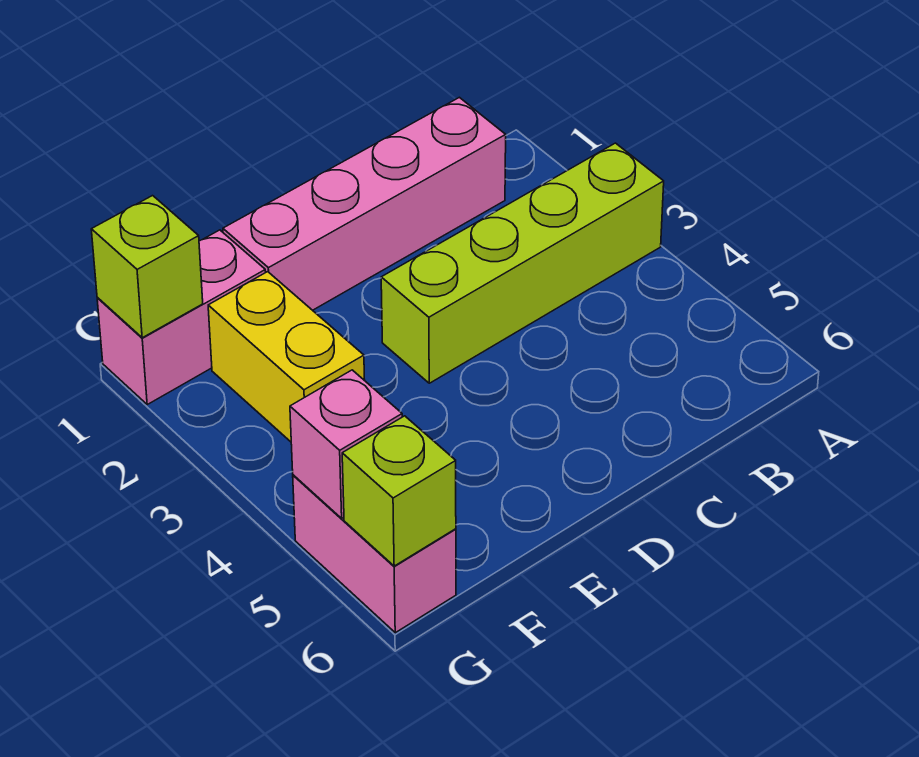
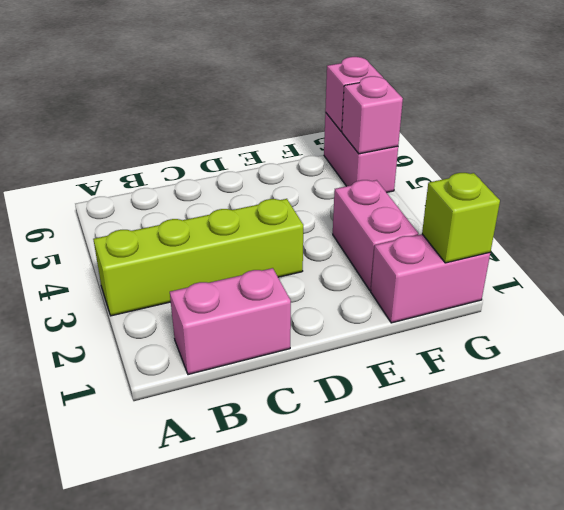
pink 1x4 brick [223,97,506,310] -> pink 1x2 brick [170,268,291,375]
yellow 1x2 brick [208,272,365,442] -> pink 1x2 brick [333,180,419,290]
lime 1x1 brick [342,416,456,566] -> pink 1x1 brick [325,57,383,132]

